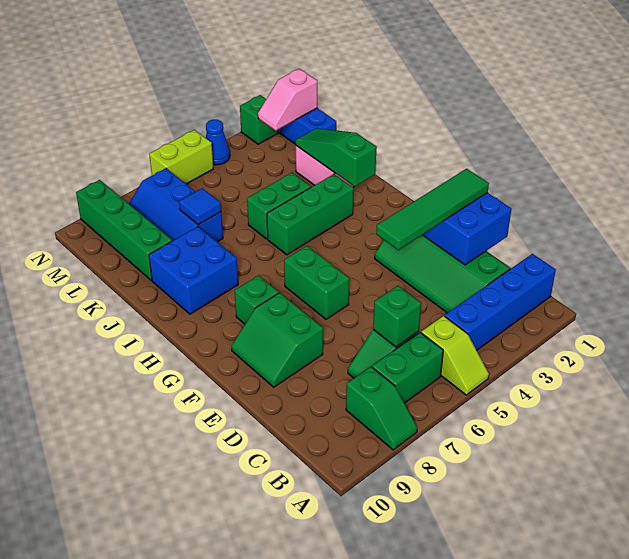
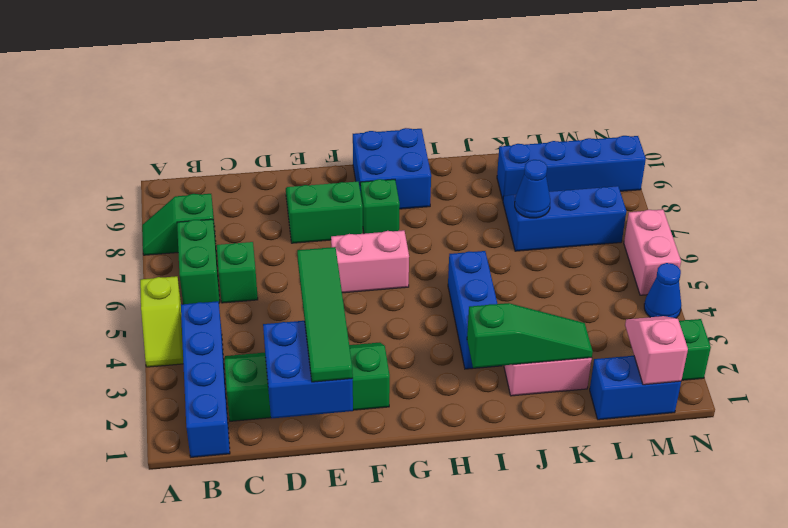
lime 1x2 slope [421,316,489,395] -> lime 1x2 slope turned to [140,276,183,367]
green 1x1 brick [373,286,421,347] -> none
green 1x2 brick [284,246,349,319] -> pink 1x2 brick [331,230,409,293]
green 1x3 brick [267,174,354,255] -> blue 1x3 brick [448,251,497,369]
blue 2x2 brick [149,227,238,314] -> blue 2x2 brick moved to [353,128,431,209]
green 1x2 brick [247,173,311,239] -> none
blue 1x1 tile [179,188,221,225] -> blue 1x1 cone [515,160,550,218]
green 1x4 brick [76,180,172,280] -> blue 1x4 brick [497,136,646,200]
lime 1x2 brick [149,130,213,184] -> pink 1x2 brick [624,209,681,295]

